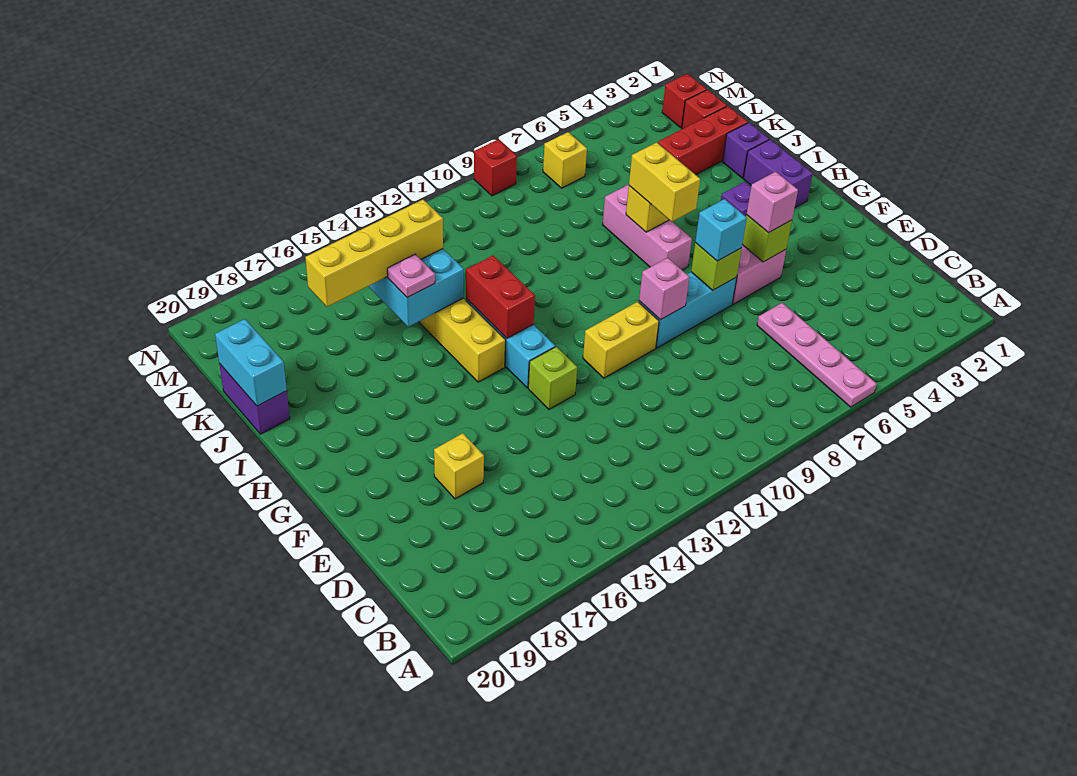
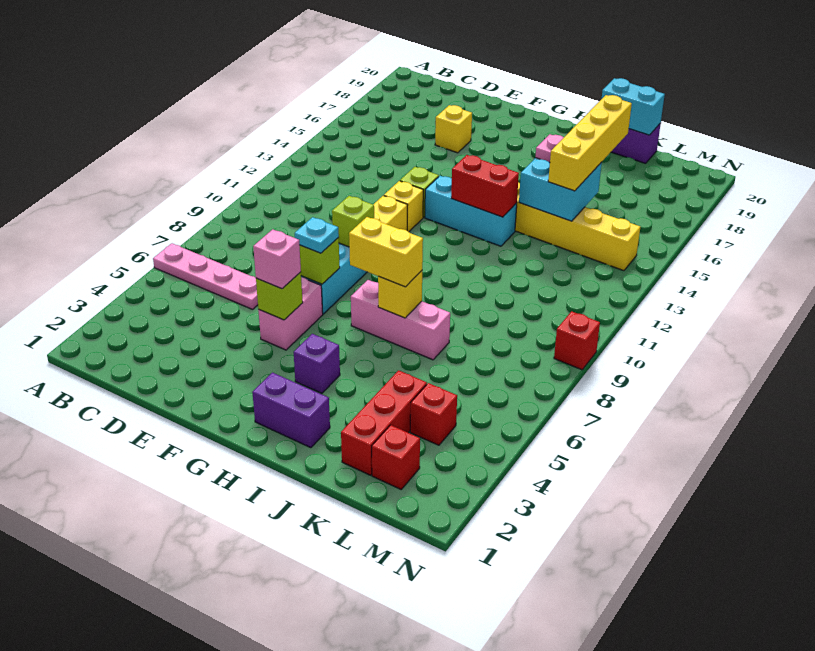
cyan 1x1 brick [695,199,747,261] -> cyan 1x1 plate [295,217,339,253]
pink 1x1 brick [639,258,689,320] -> lime 1x1 brick [332,196,374,247]
purple 1x1 brick [723,123,769,178] -> none
red 1x1 brick [662,74,706,128] -> red 1x1 brick moved to [410,383,457,445]
yellow 1x1 brick [543,132,587,188] -> yellow 1x1 brick moved to [384,181,423,232]

